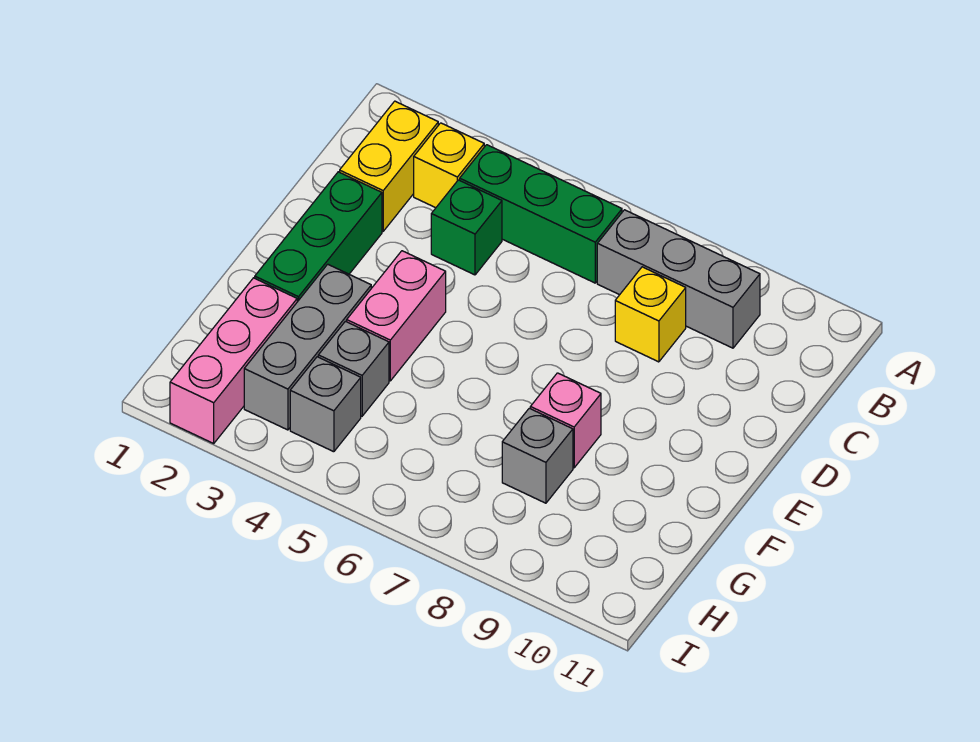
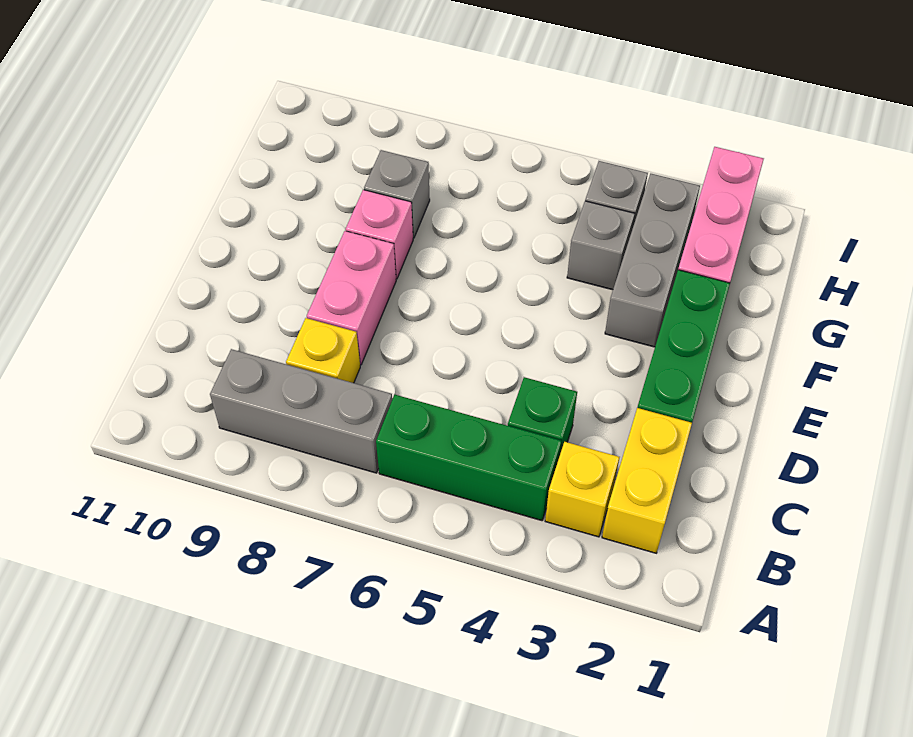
pink 1x2 brick [347,251,446,381] -> pink 1x2 brick moved to [307,231,396,365]

